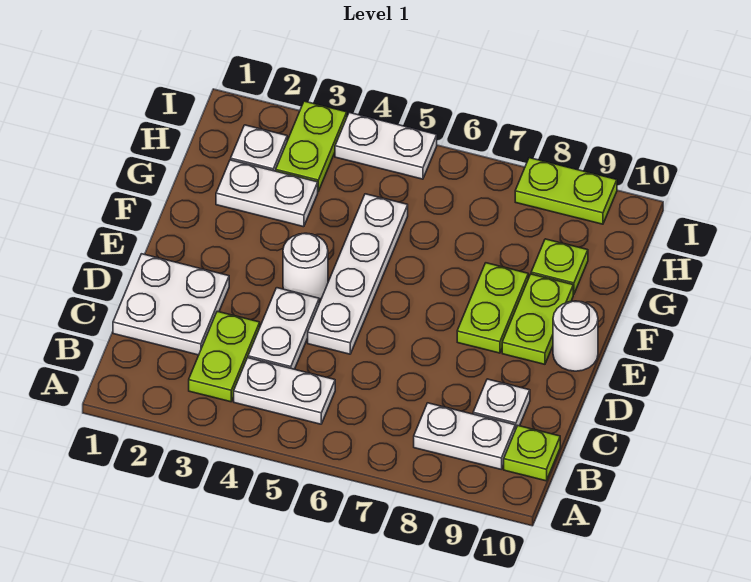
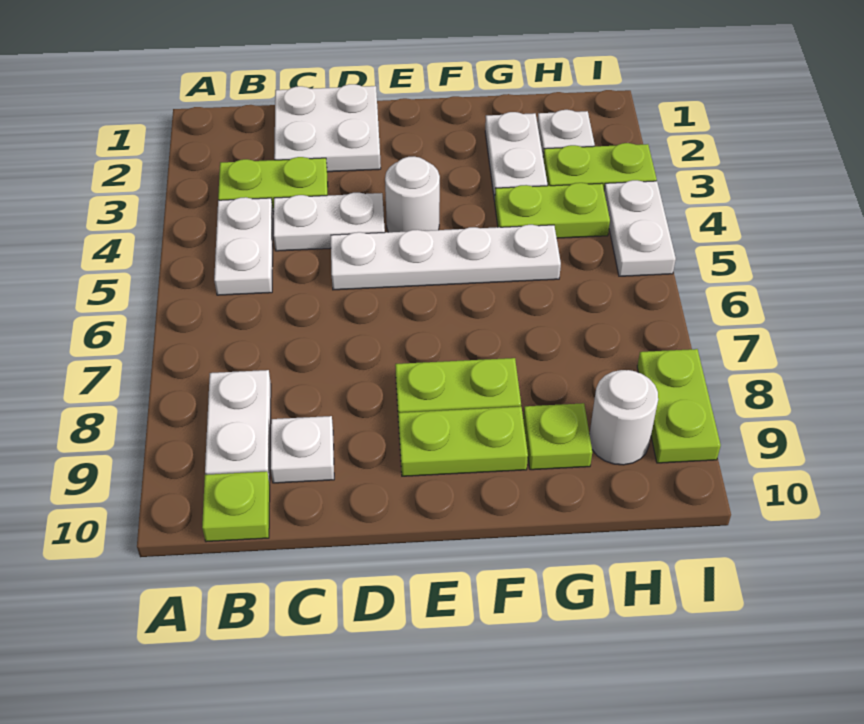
white 1x1 round brick [553,301,598,371] -> white 1x1 round brick moved to [590,370,658,465]
none -> lime 1x2 plate [495,183,610,238]

